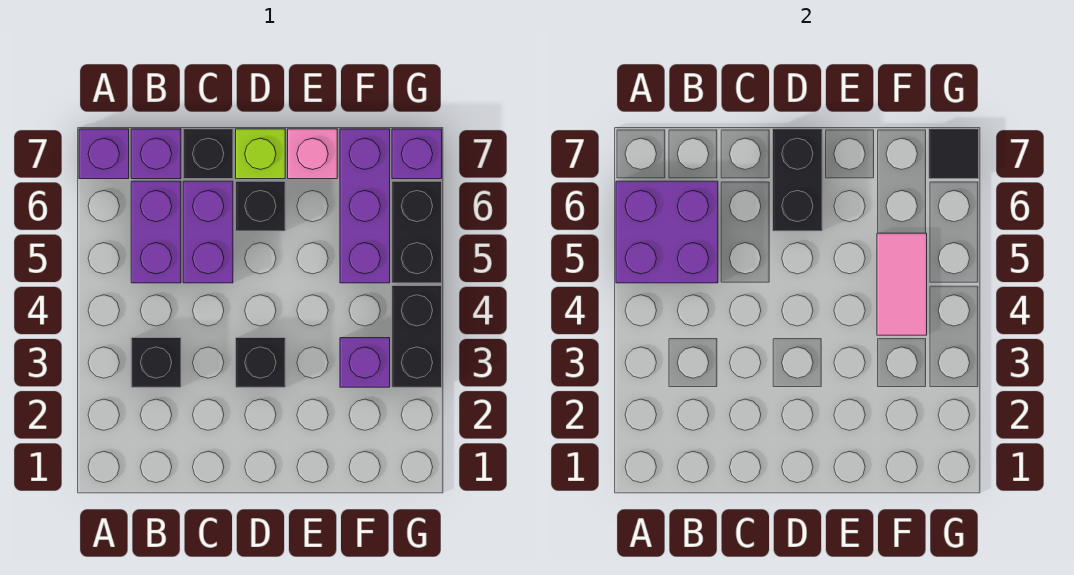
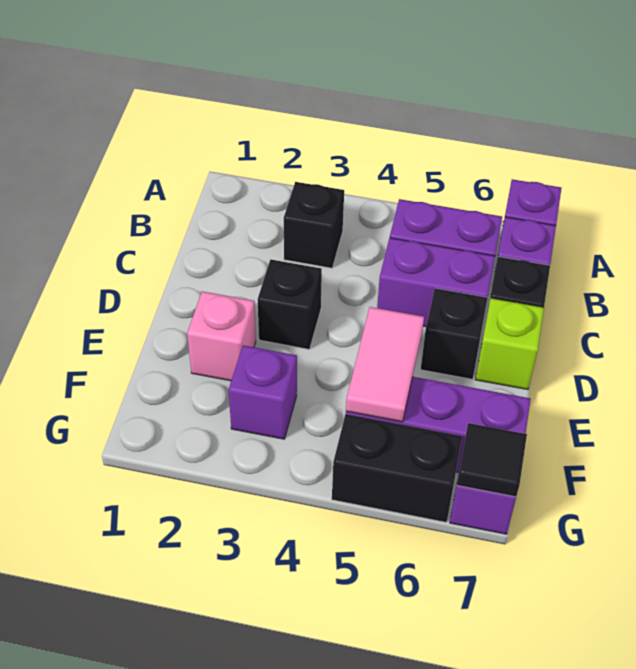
purple 2x2 brick [616,181,718,283] -> none
black 1x2 brick [773,129,822,231] -> none
pink 1x1 brick [288,129,337,179] -> pink 1x1 brick moved to [187,291,256,381]
pink 1x2 tile [877,233,927,335] -> pink 1x2 tile turned to [346,307,424,422]
black 1x2 brick [392,286,442,387] -> none

